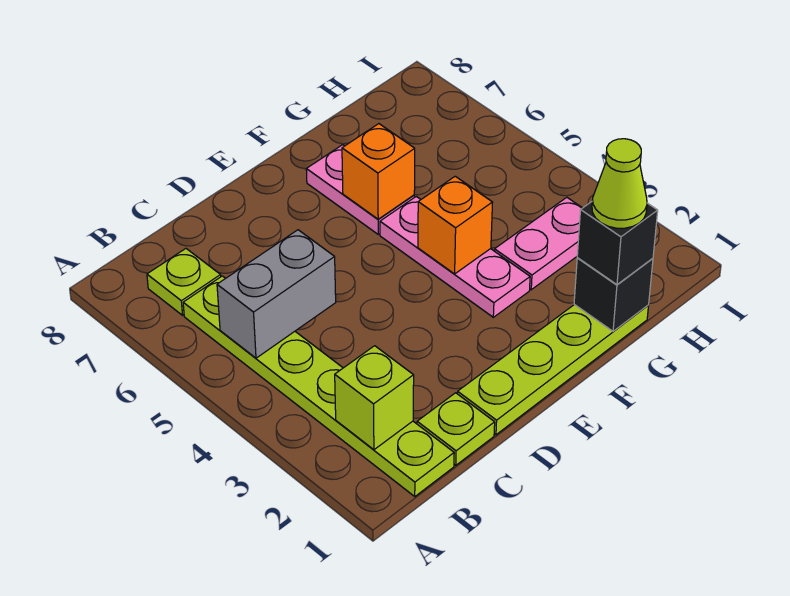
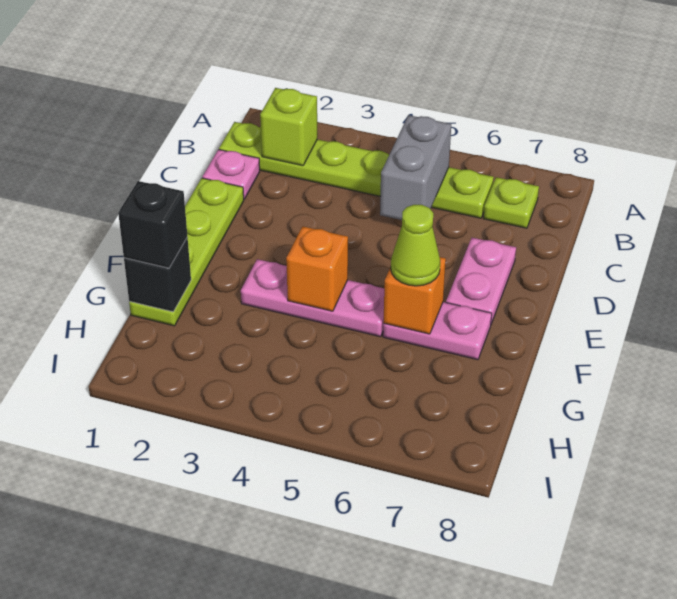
lime 1x1 plate [417,393,495,465] -> pink 1x1 plate [202,149,260,199]
lime 1x1 cone [592,139,647,228] -> lime 1x1 cone moved to [391,205,440,286]
pink 1x2 plate [494,197,582,290] -> pink 1x2 plate moved to [446,238,516,324]

